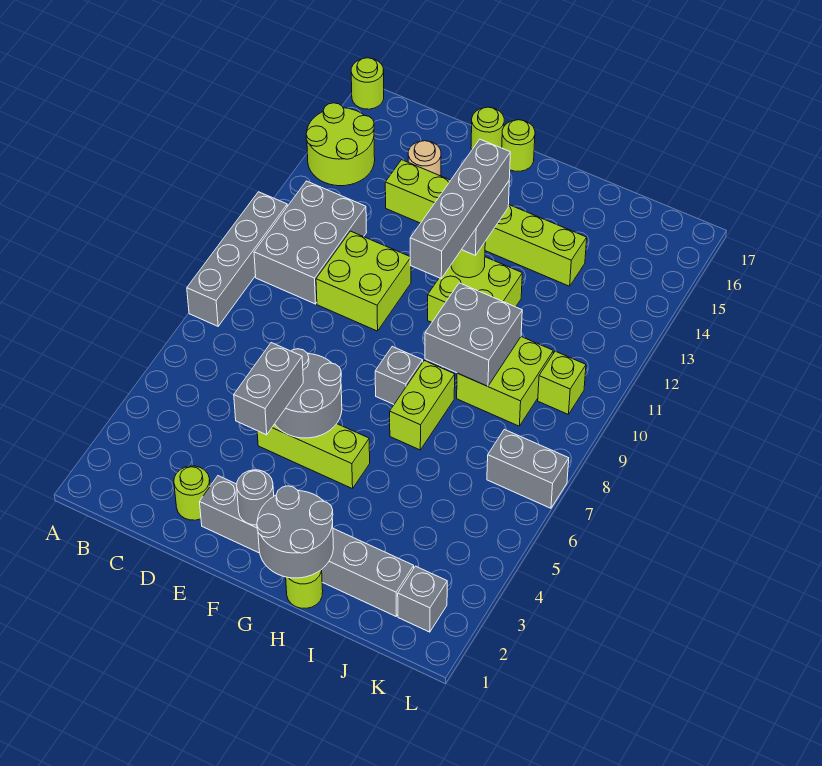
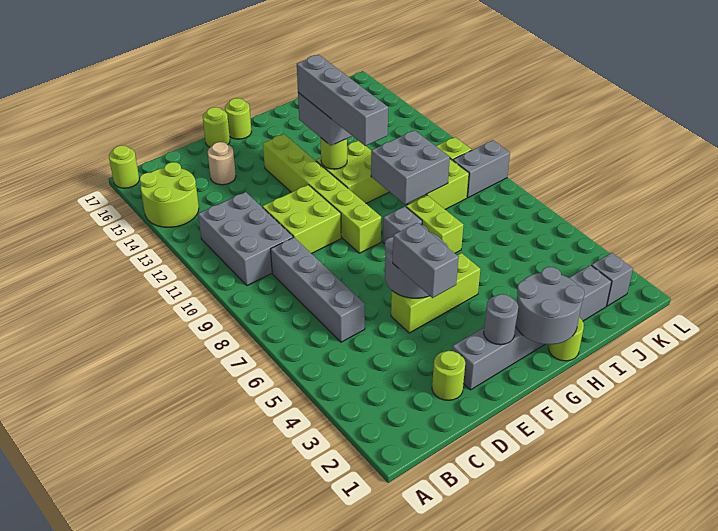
grey 1x4 brick [187,192,287,326] -> grey 1x4 brick moved to [271,237,365,342]
lime 1x6 brick [385,160,587,286] -> lime 1x6 brick turned to [263,134,381,253]
grey 1x2 brick [487,429,569,508] -> grey 1x2 brick moved to [453,140,510,198]

